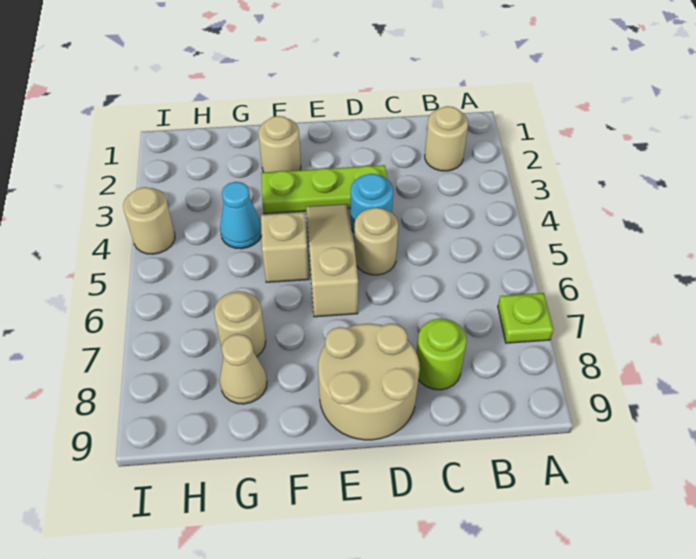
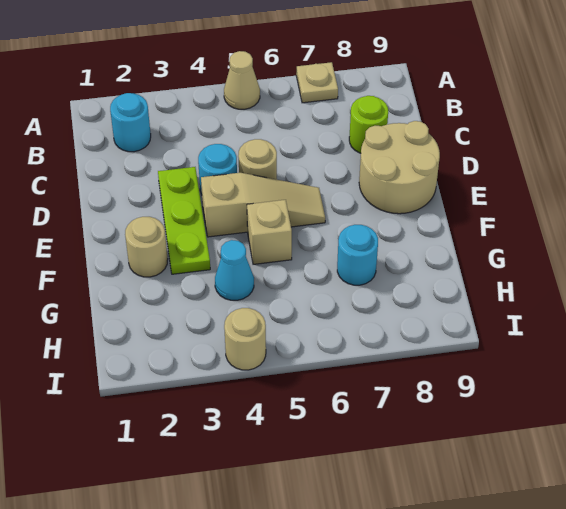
lime 1x1 plate [498,293,553,343] -> tan 1x1 plate [296,62,338,103]
tan 1x1 round brick [425,106,468,171] -> cyan 1x1 round brick [110,93,151,152]
tan 1x3 slope [306,204,358,317] -> tan 1x3 slope turned to [201,173,325,237]
tan 1x1 round brick [214,291,266,357] -> cyan 1x1 round brick [337,225,378,285]
tan 1x1 cone [220,334,267,404] -> tan 1x1 cone moved to [224,51,260,109]

